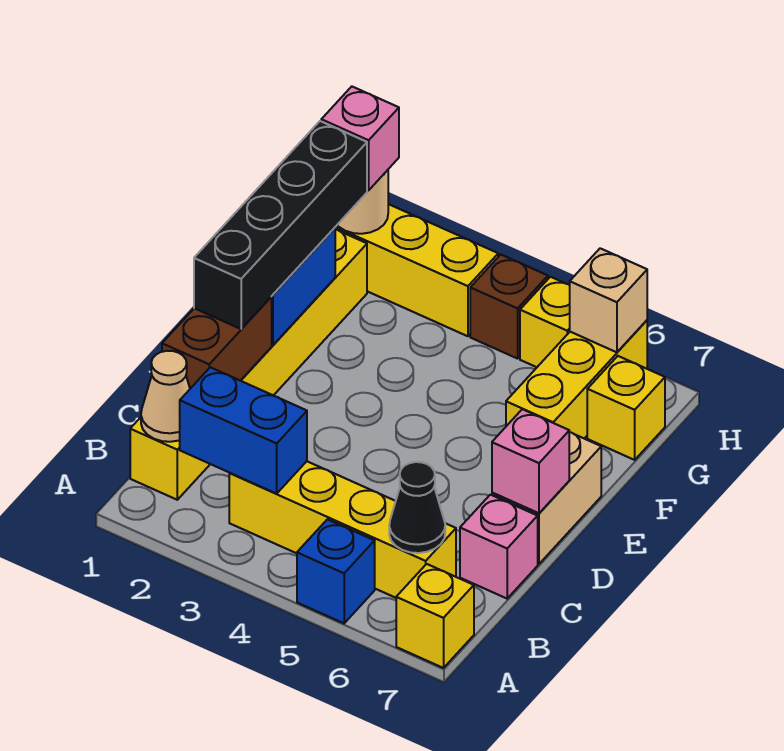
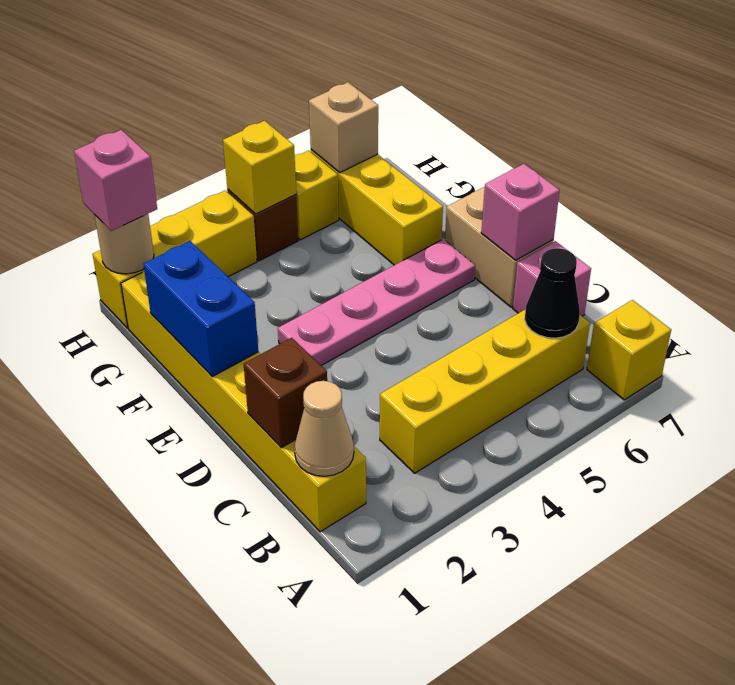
blue 1x1 brick [297,519,375,623] -> none
blue 1x2 brick [180,367,307,494] -> none
brown 1x2 brick [162,297,272,389] -> brown 1x1 brick [244,338,327,448]
black 1x4 brick [194,121,367,329] -> none
none -> pink 1x4 plate [278,239,475,365]
yellow 1x1 brick [587,356,665,460] -> yellow 1x1 brick moved to [223,121,296,214]

